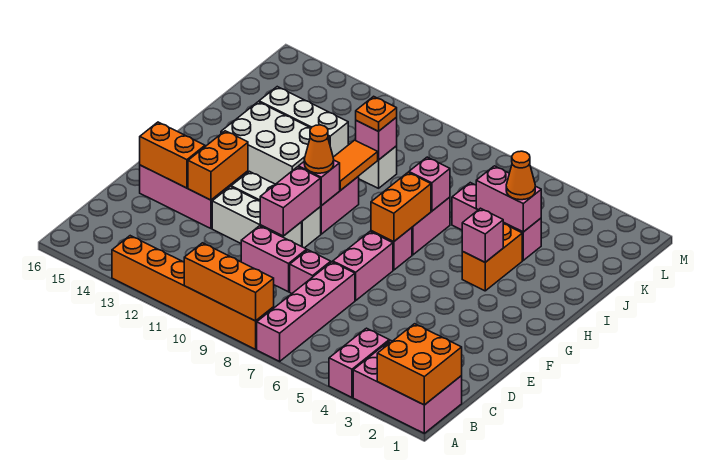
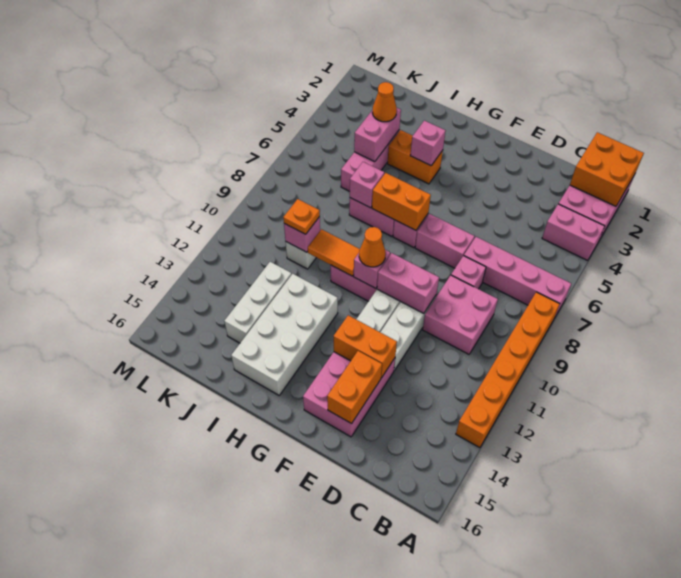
orange 1x3 brick [184,243,274,321] -> none
pink 1x2 brick [241,226,307,292] -> pink 2x2 brick [423,275,498,354]
white 2x3 brick [221,102,329,184] -> white 2x4 brick [231,274,338,395]

